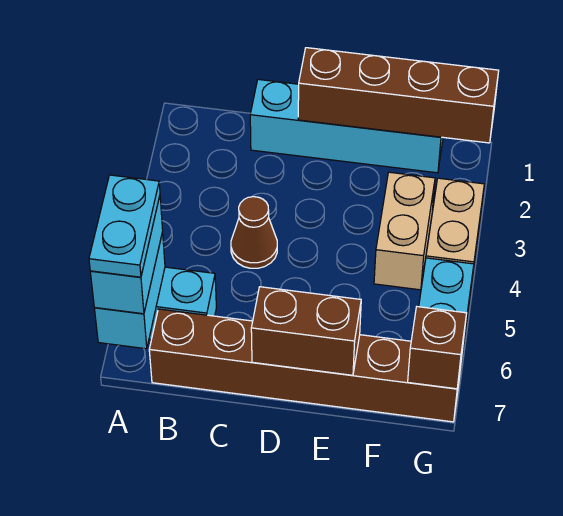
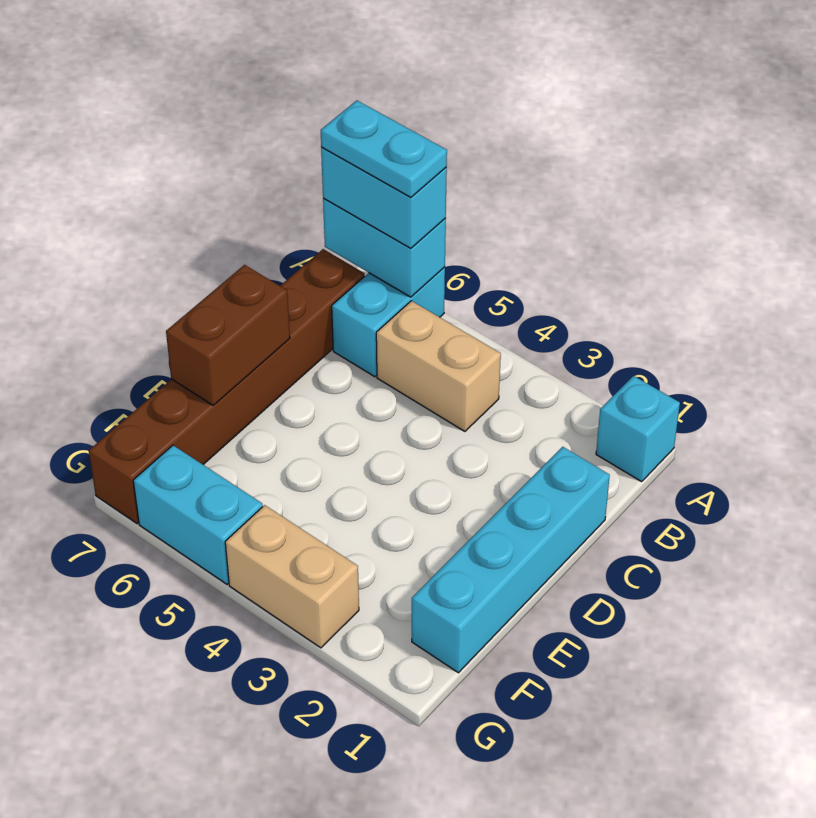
none -> cyan 1x1 brick [596,376,680,482]
brown 1x1 cone [231,197,277,268] -> none
brown 1x4 brick [298,48,499,143] -> none
tan 1x2 brick [374,172,435,290] -> tan 1x2 brick moved to [376,301,501,431]
brown 1x1 brick [408,307,467,389] -> none

